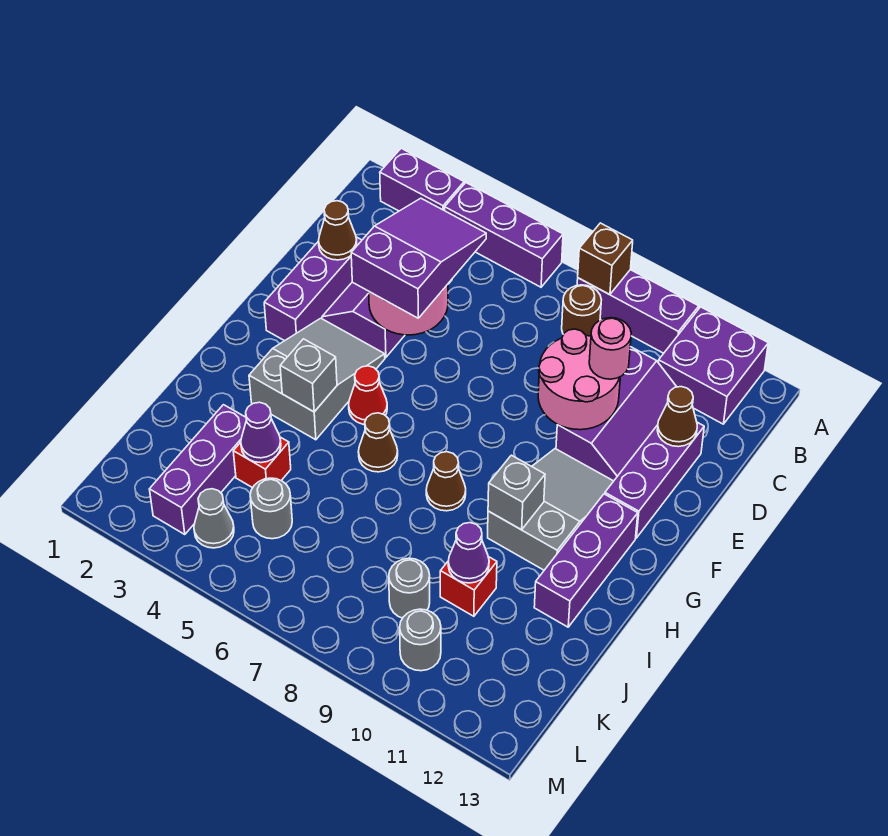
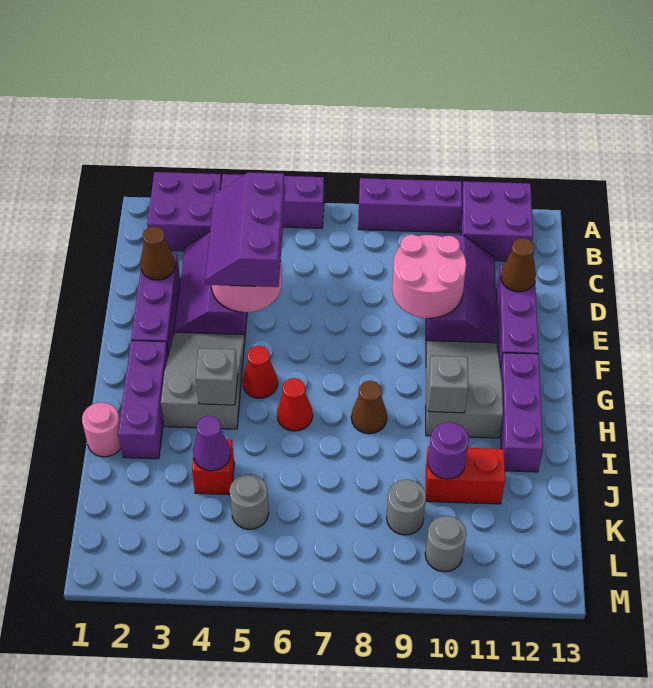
purple 1x2 brick [380,148,464,211] -> purple 2x2 brick [147,172,222,251]
brown 1x1 brick [578,223,633,295] -> none
brown 1x1 round brick [562,285,601,336] -> none
purple 2x3 slope [351,198,486,318] -> purple 2x3 slope turned to [205,172,285,287]
pink 1x1 round brick [589,318,631,379] -> pink 1x1 round brick moved to [82,402,121,457]
brown 1x1 cone [358,413,398,472] -> red 1x1 cone [277,378,313,431]
purple 1x3 brick [149,405,246,535] -> purple 1x3 brick moved to [118,341,168,459]
red 1x1 brick [440,557,497,616] -> red 1x2 brick [426,446,505,504]
purple 1x1 cone [448,523,489,583] -> purple 1x1 round brick [428,422,469,479]
grey 1x1 cone [194,489,234,548] -> none

